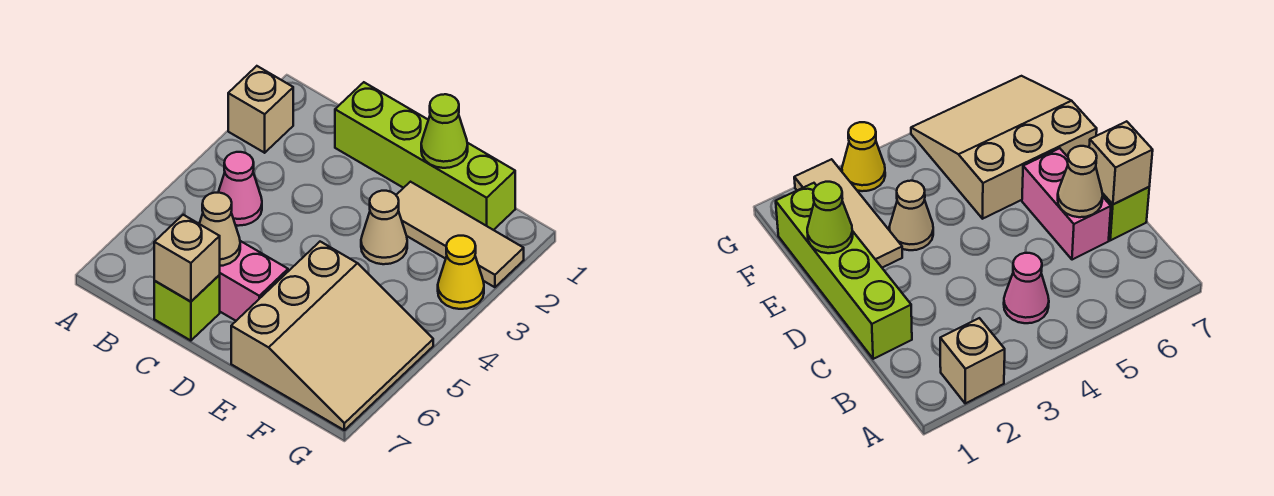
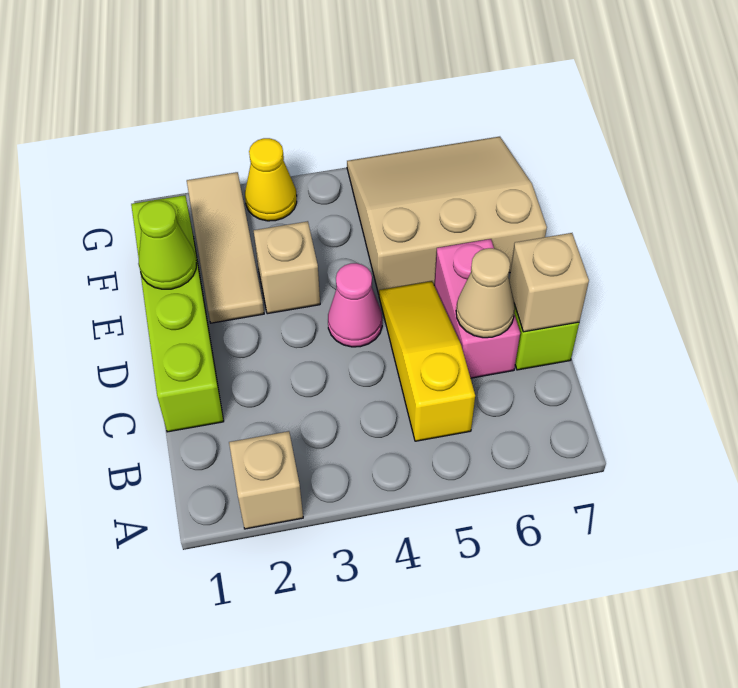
pink 1x1 cone [218,152,262,226] -> pink 1x1 cone moved to [328,263,382,347]
none -> yellow 1x3 slope [379,281,475,441]
tan 1x1 cone [361,191,407,264] -> tan 1x1 brick [254,221,320,314]

